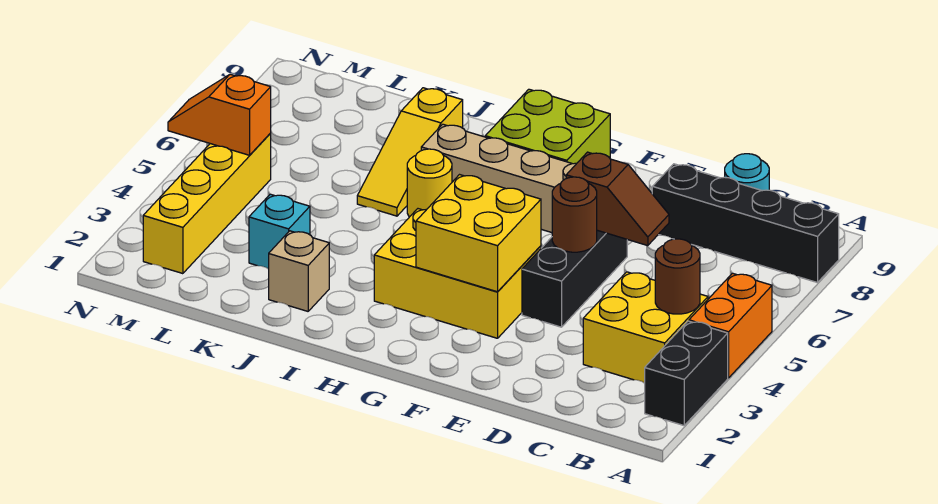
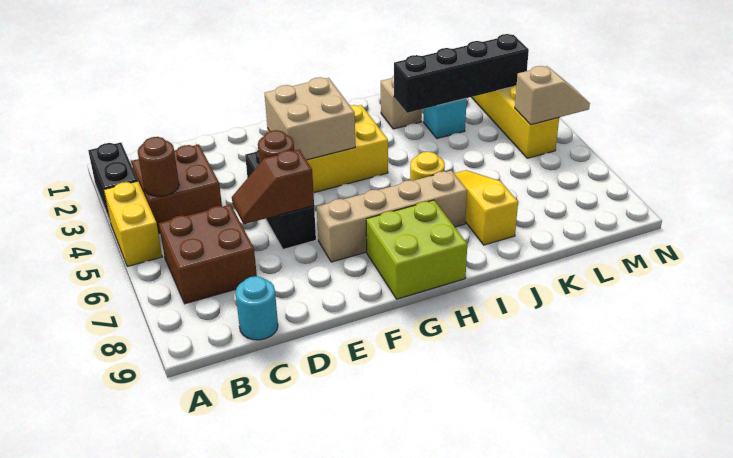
orange 1x2 brick [689,273,772,378] -> yellow 1x2 brick [104,181,162,266]
black 1x4 brick [652,164,839,283] -> black 1x4 brick moved to [394,34,529,113]
yellow 2x2 brick [583,272,708,383] -> brown 2x2 brick [131,145,222,234]
none -> brown 2x2 brick [159,205,257,304]
yellow 2x2 brick [416,175,541,292] -> tan 2x2 brick [264,77,355,160]
orange 1x2 slope [168,74,271,155] -> tan 1x2 slope [515,66,590,125]

